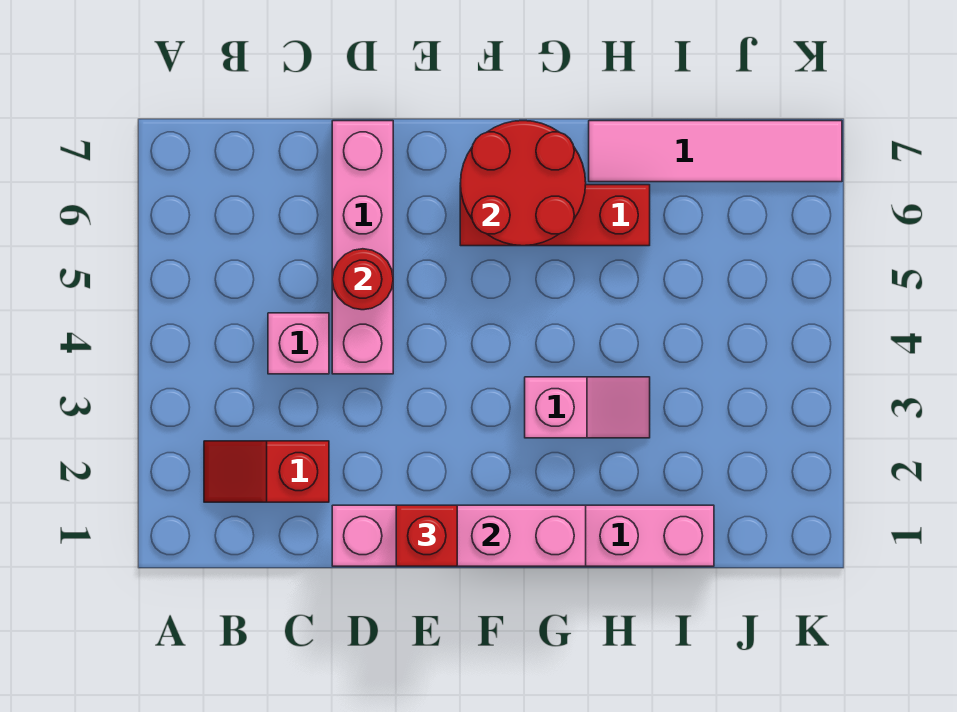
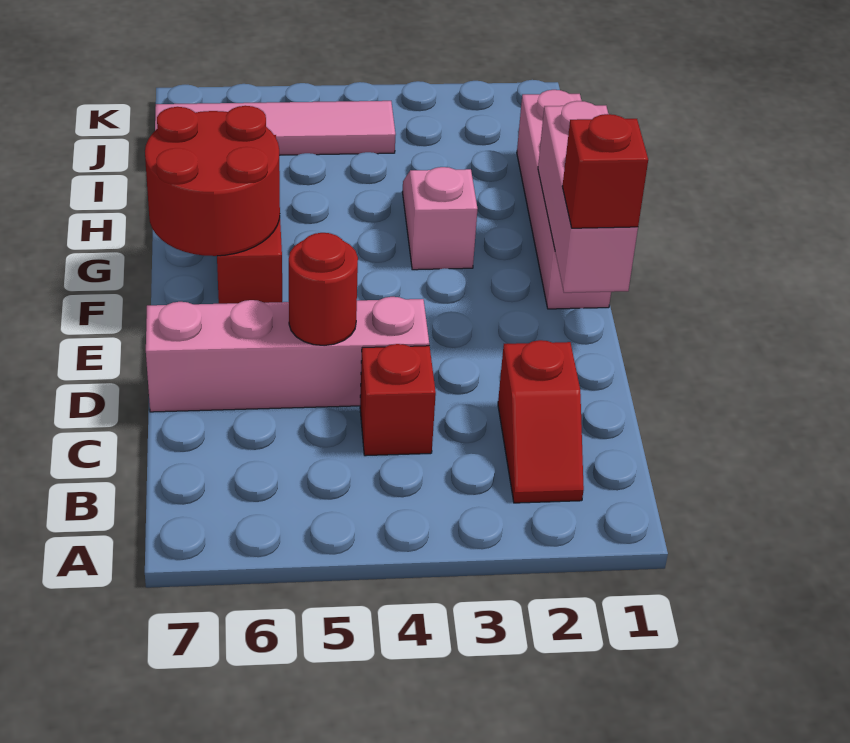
pink 1x1 brick [268,313,329,374] -> red 1x1 brick [360,344,436,456]
pink 1x4 brick [332,505,586,566] -> pink 1x3 brick [538,101,638,293]
pink 1x4 tile [589,121,842,182] -> pink 1x4 tile turned to [155,101,396,155]

